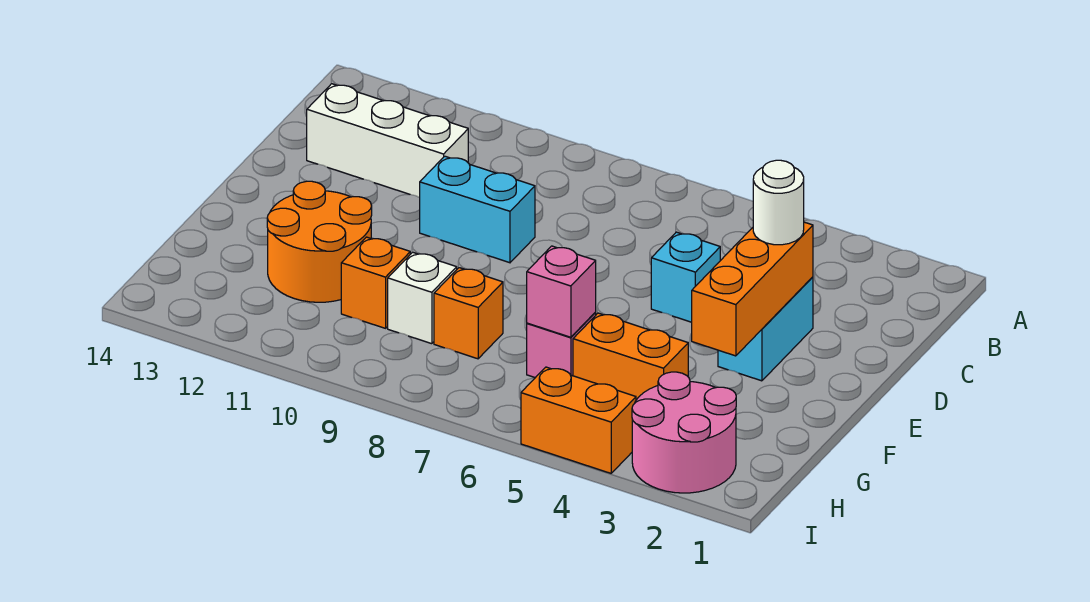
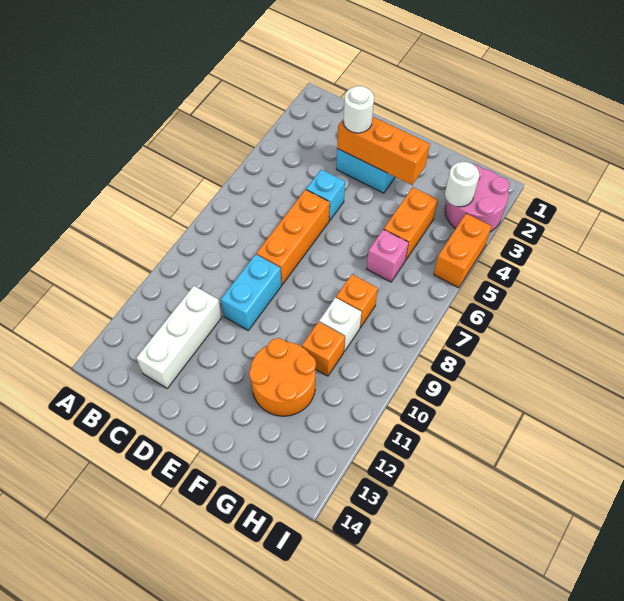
none -> orange 1x3 brick [256,190,330,285]
pink 1x1 brick [527,246,596,337] -> none
none -> white 1x1 round brick [445,162,479,207]

